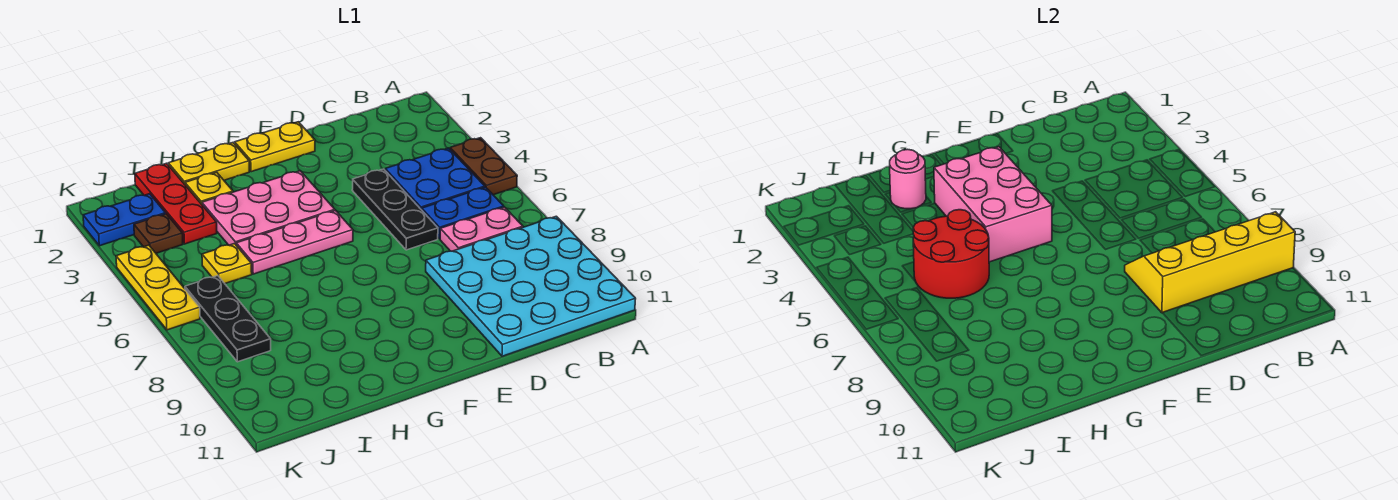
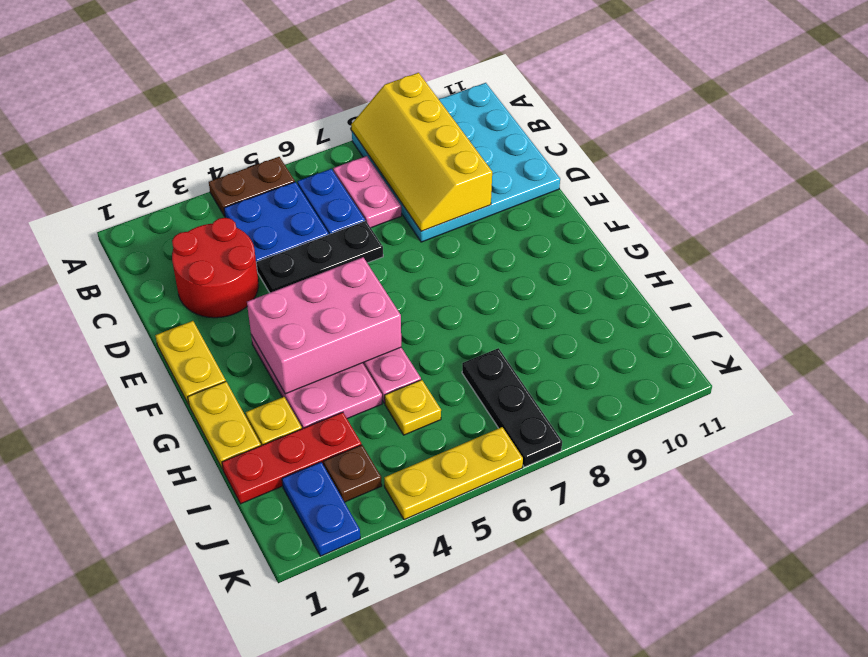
pink 1x1 round brick [890,149,926,209] -> none
red 2x2 round brick [913,210,989,298] -> red 2x2 round brick moved to [172,218,258,318]
black 1x3 plate [185,276,271,362] -> black 1x3 plate turned to [462,348,562,467]

